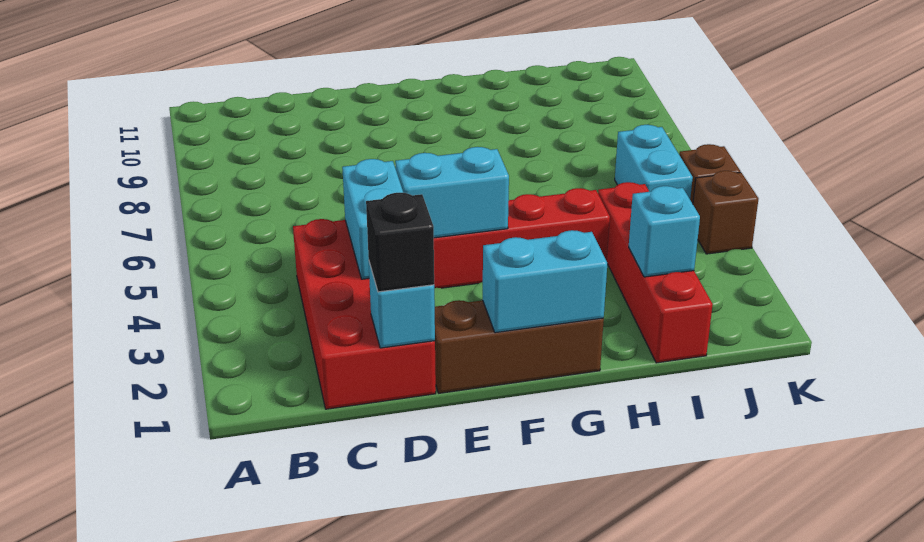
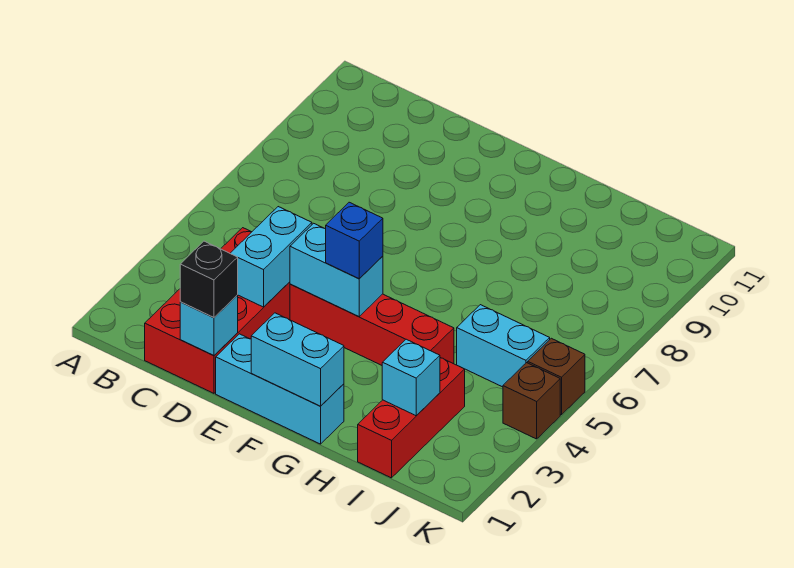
brown 1x3 brick [435,300,604,393] -> cyan 1x3 brick [216,334,344,444]
none -> blue 1x1 brick [326,202,383,279]
red 1x4 brick [598,182,713,363] -> red 1x3 brick [358,358,465,478]
cyan 1x2 brick [615,125,693,199] -> cyan 1x2 brick turned to [457,305,550,387]

